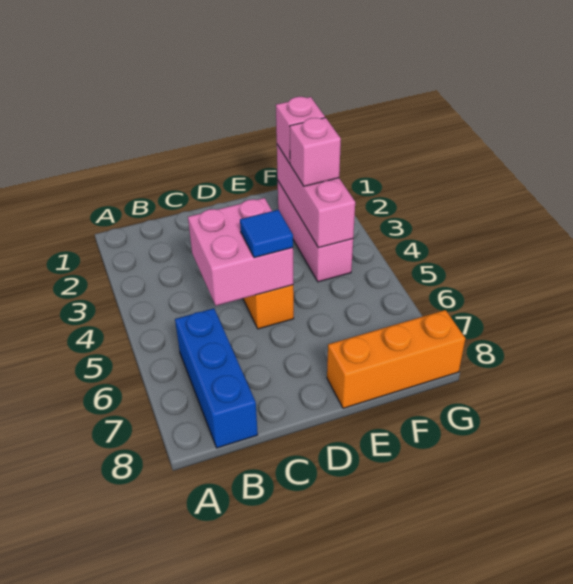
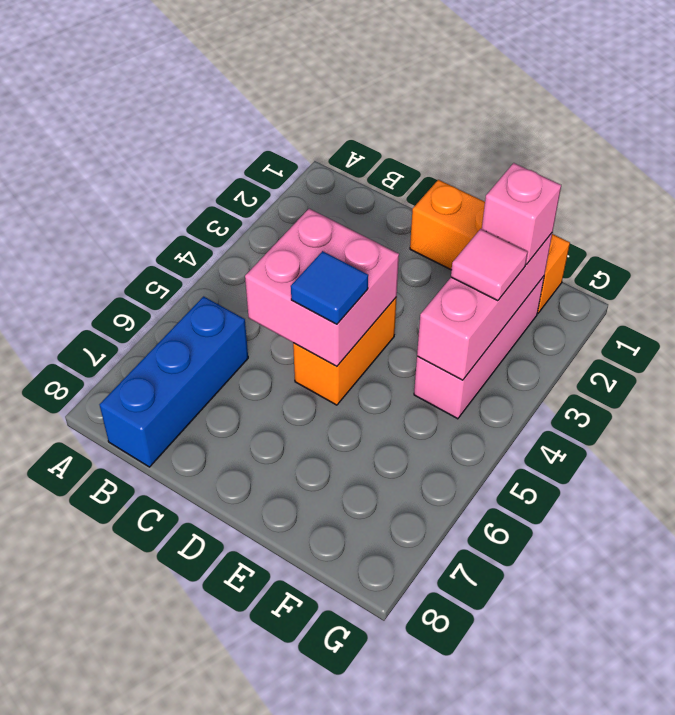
orange 1x3 brick [327,310,465,408] -> orange 1x3 brick moved to [410,180,570,313]
pink 1x1 brick [290,118,341,186] -> pink 1x1 tile [451,229,528,301]

